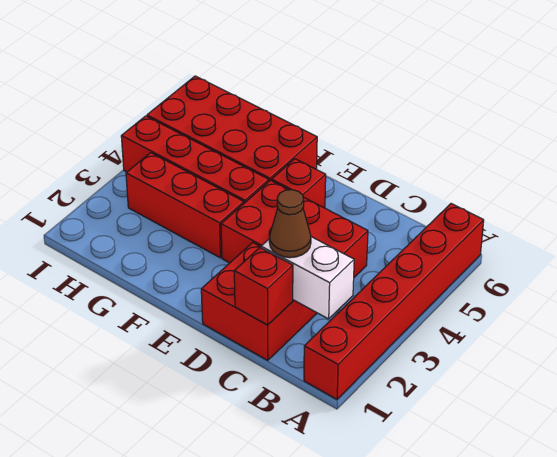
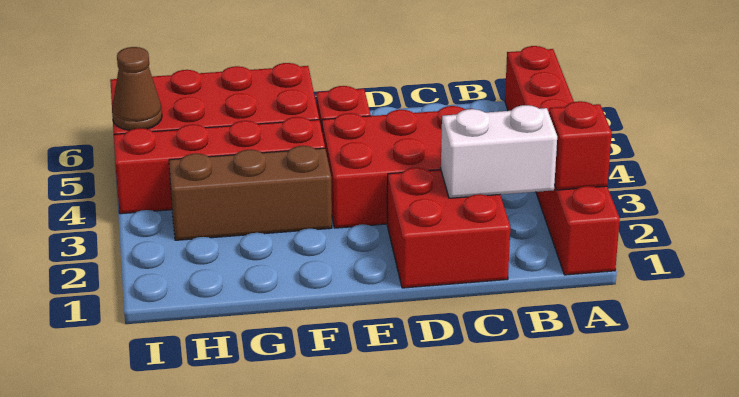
red 1x1 brick [234,248,293,325] -> red 1x1 brick moved to [549,101,612,190]
brown 1x1 cone [269,190,311,258] -> brown 1x1 cone moved to [112,47,162,130]
red 1x3 brick [126,153,244,258] -> brown 1x3 brick [169,146,332,240]

